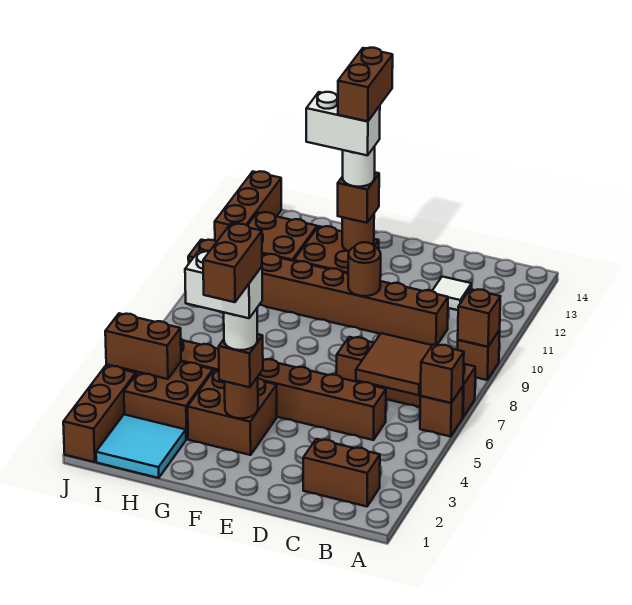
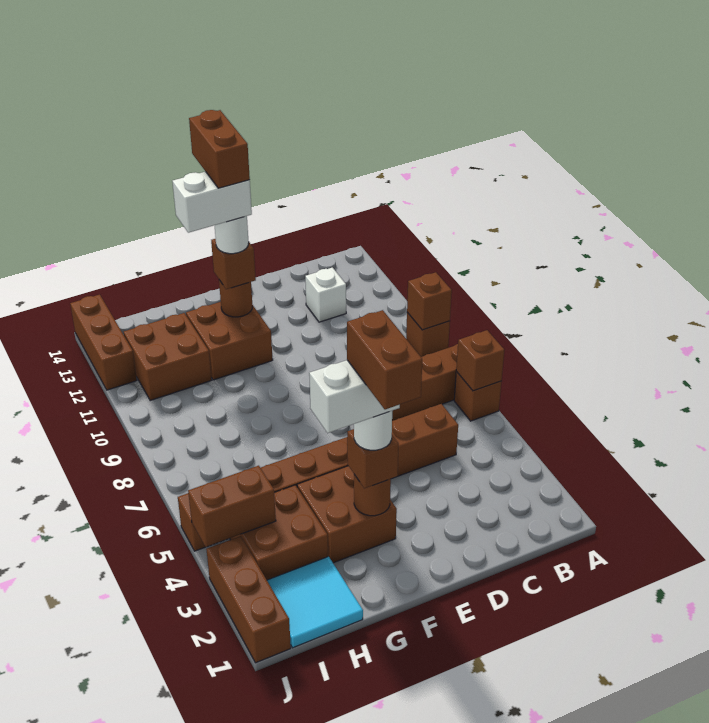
brown 1x2 brick [303,439,380,507] -> none
brown 2x2 tile [356,333,432,395] -> none
brown 1x8 brick [188,240,448,345] -> none
white 1x1 tile [432,277,472,310] -> white 1x1 brick [305,268,346,322]
brown 1x1 round brick [348,242,381,296] -> none

